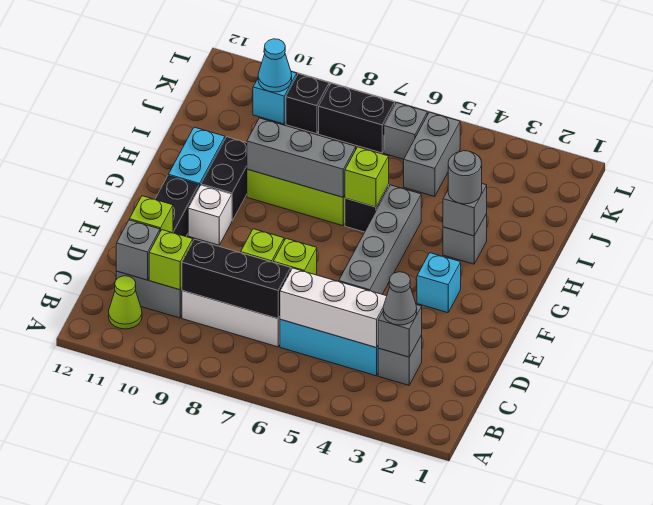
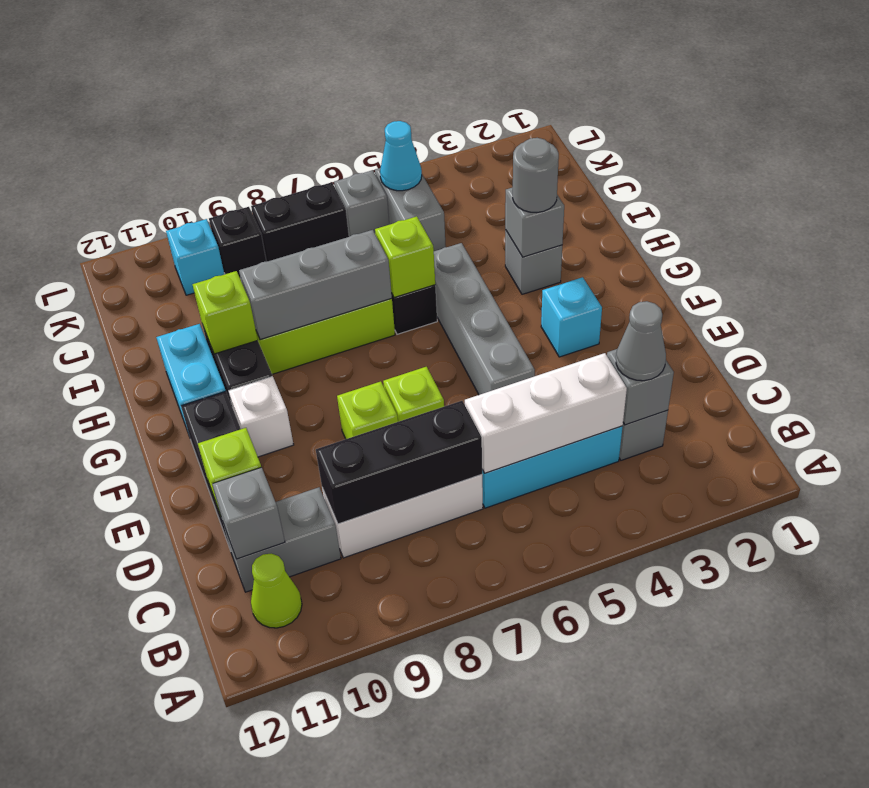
lime 1x1 brick [149,230,193,290] -> lime 1x1 brick moved to [193,271,258,354]
cyan 1x1 cone [258,39,292,92] -> cyan 1x1 cone moved to [380,121,422,191]

